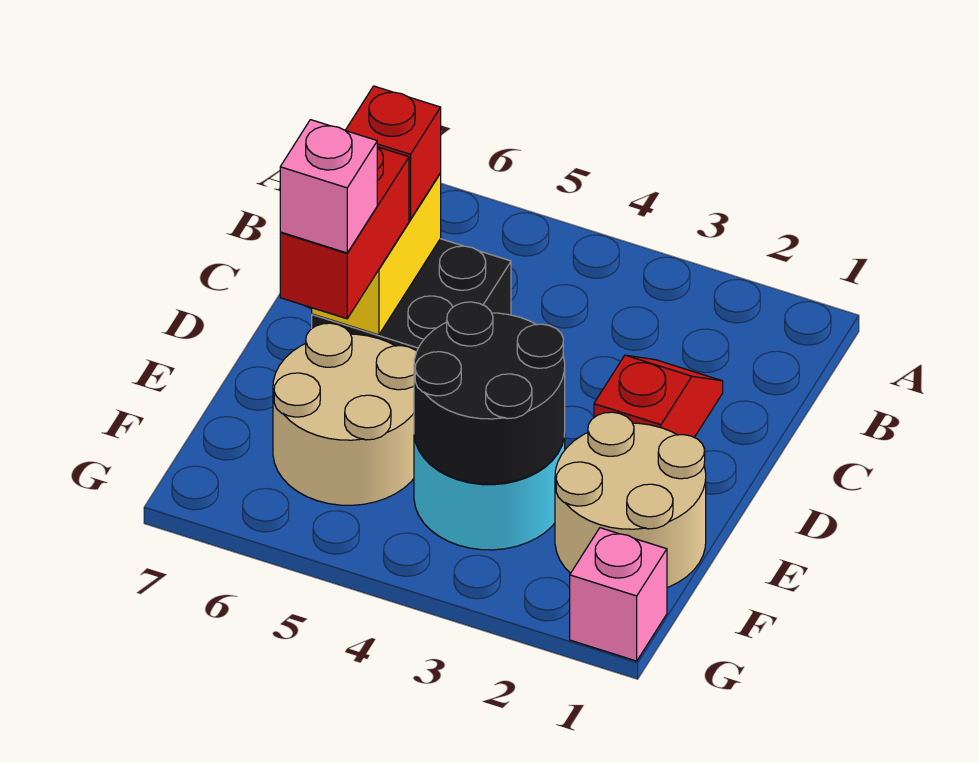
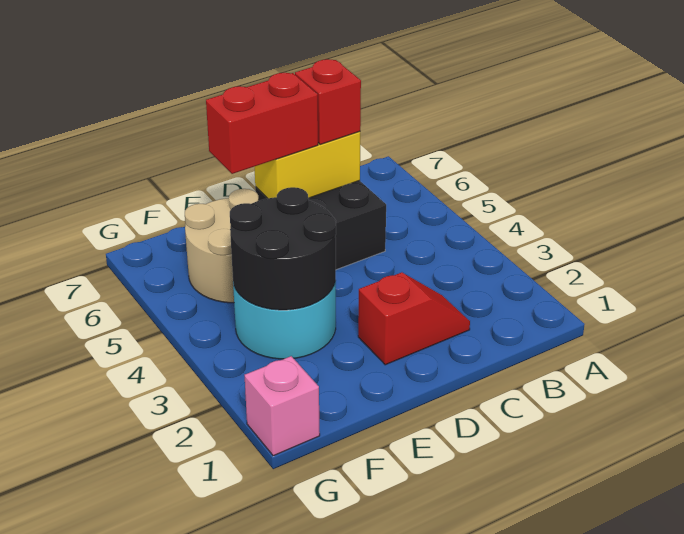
tan 2x2 round brick [555,412,706,588] -> none
pink 1x1 brick [280,120,377,253] -> none

